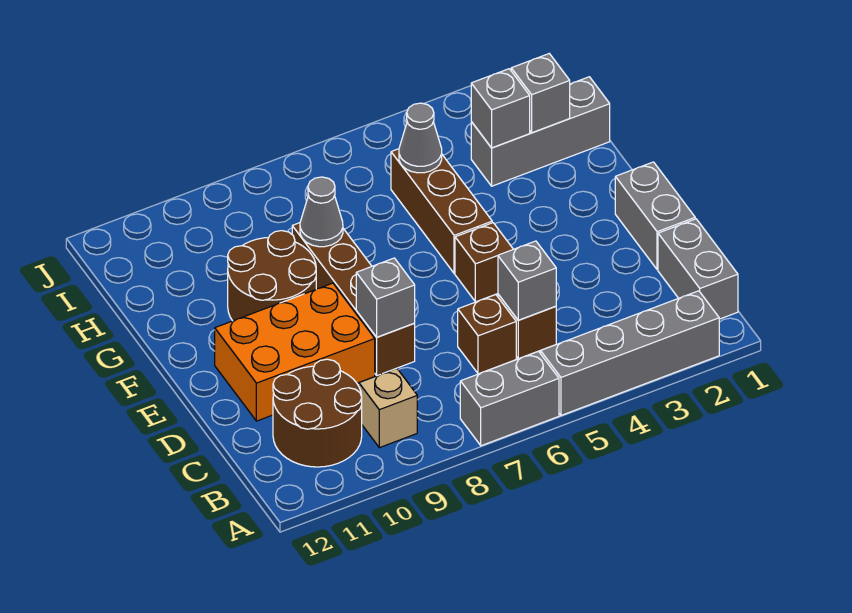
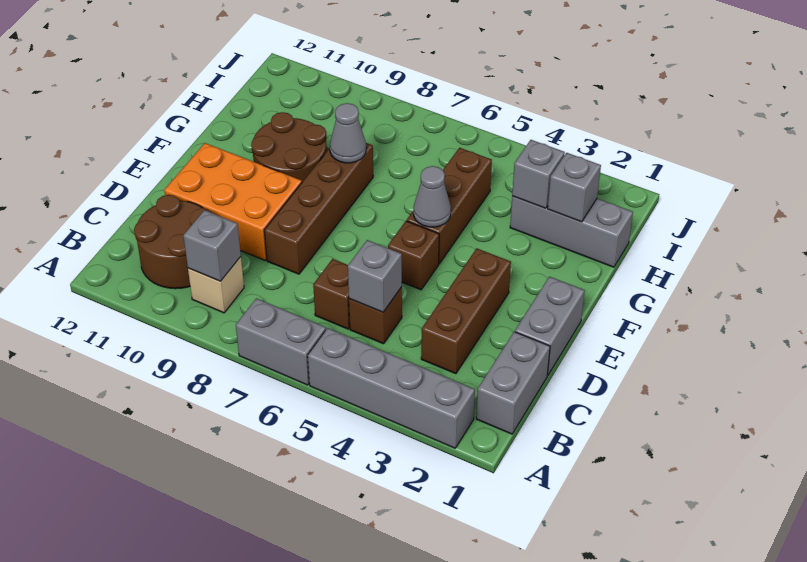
none -> brown 1x3 brick [421,248,511,374]
grey 1x1 brick [356,258,415,337] -> grey 1x1 brick moved to [183,210,241,281]
grey 1x1 cone [399,103,442,173] -> grey 1x1 cone moved to [414,166,451,227]

